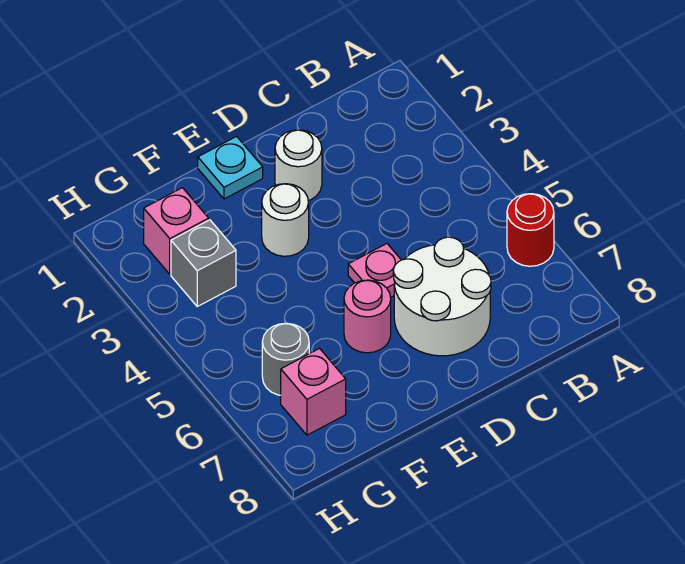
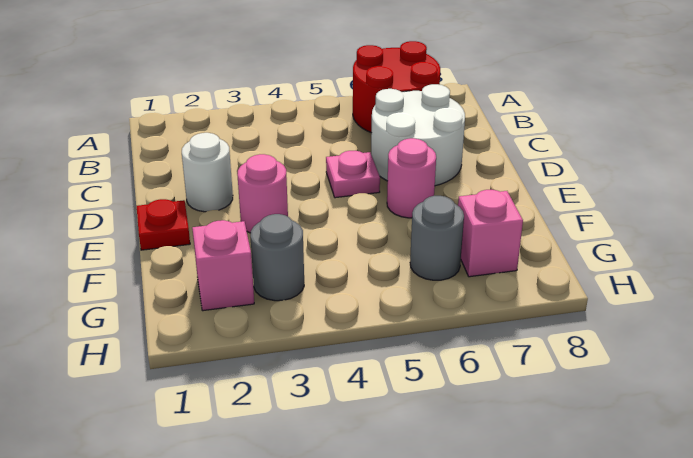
red 1x1 round brick [507,194,554,266] -> red 2x2 round brick [353,41,440,133]
cyan 1x1 plate [198,137,263,199] -> red 1x1 plate [137,199,190,250]
white 1x1 round brick [262,184,309,256] -> pink 1x1 round brick [237,154,288,233]
grey 1x1 brick [171,220,236,306] -> grey 1x1 round brick [250,214,304,301]

